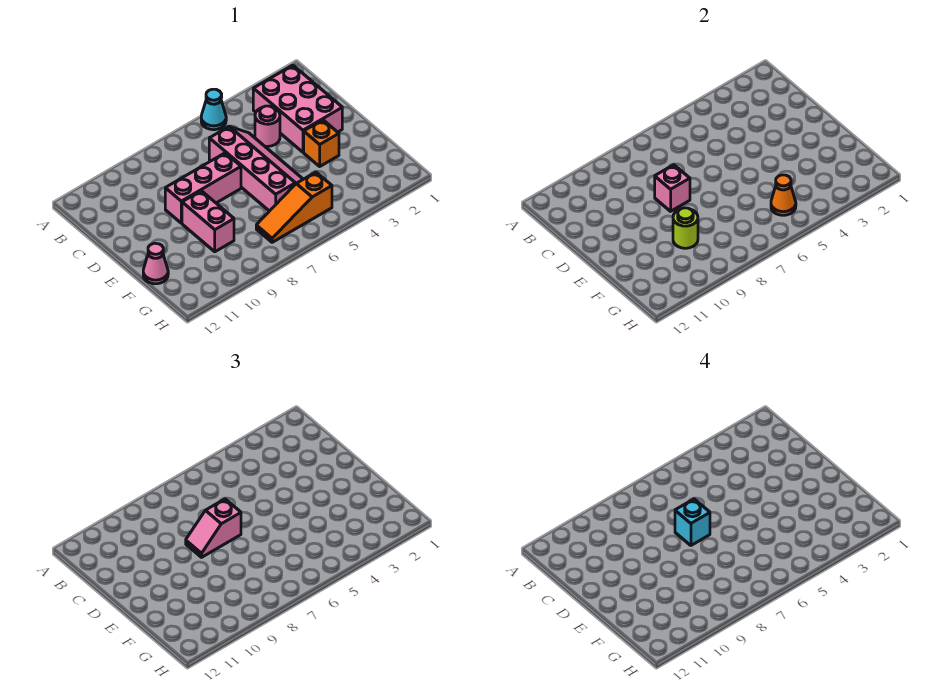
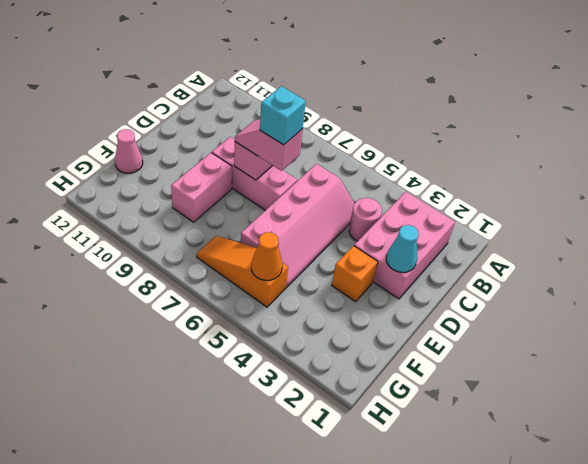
cyan 1x1 cone [201,89,226,130] -> cyan 1x1 cone moved to [386,225,419,272]
lime 1x1 round brick [673,208,698,248] -> none

